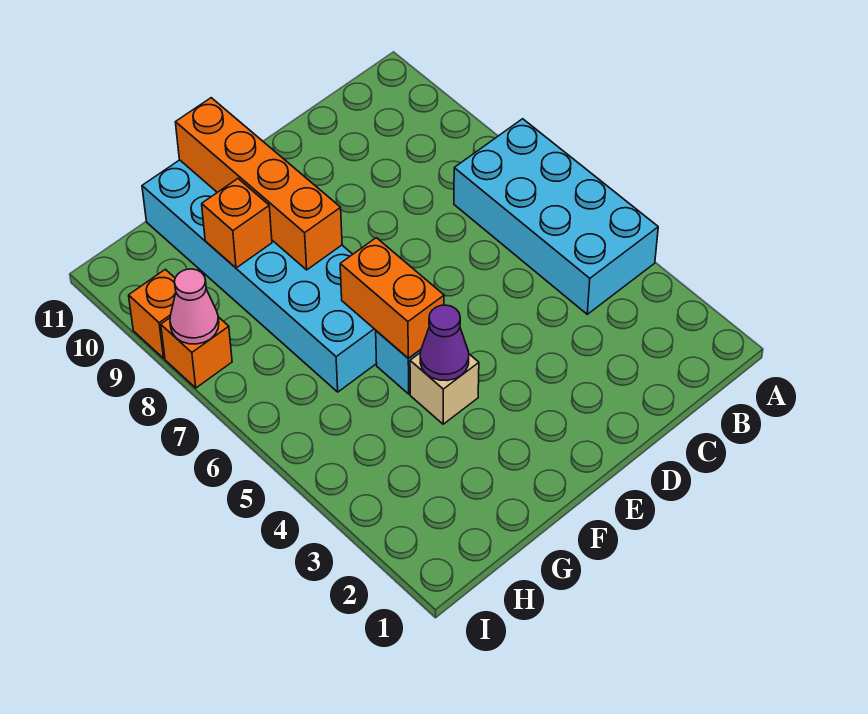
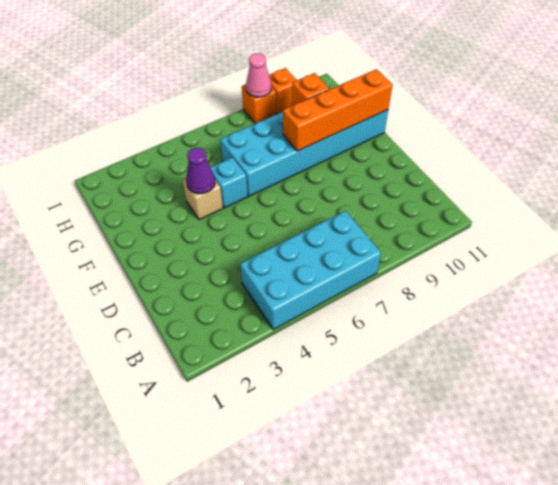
orange 1x2 brick [340,238,444,358] -> none

